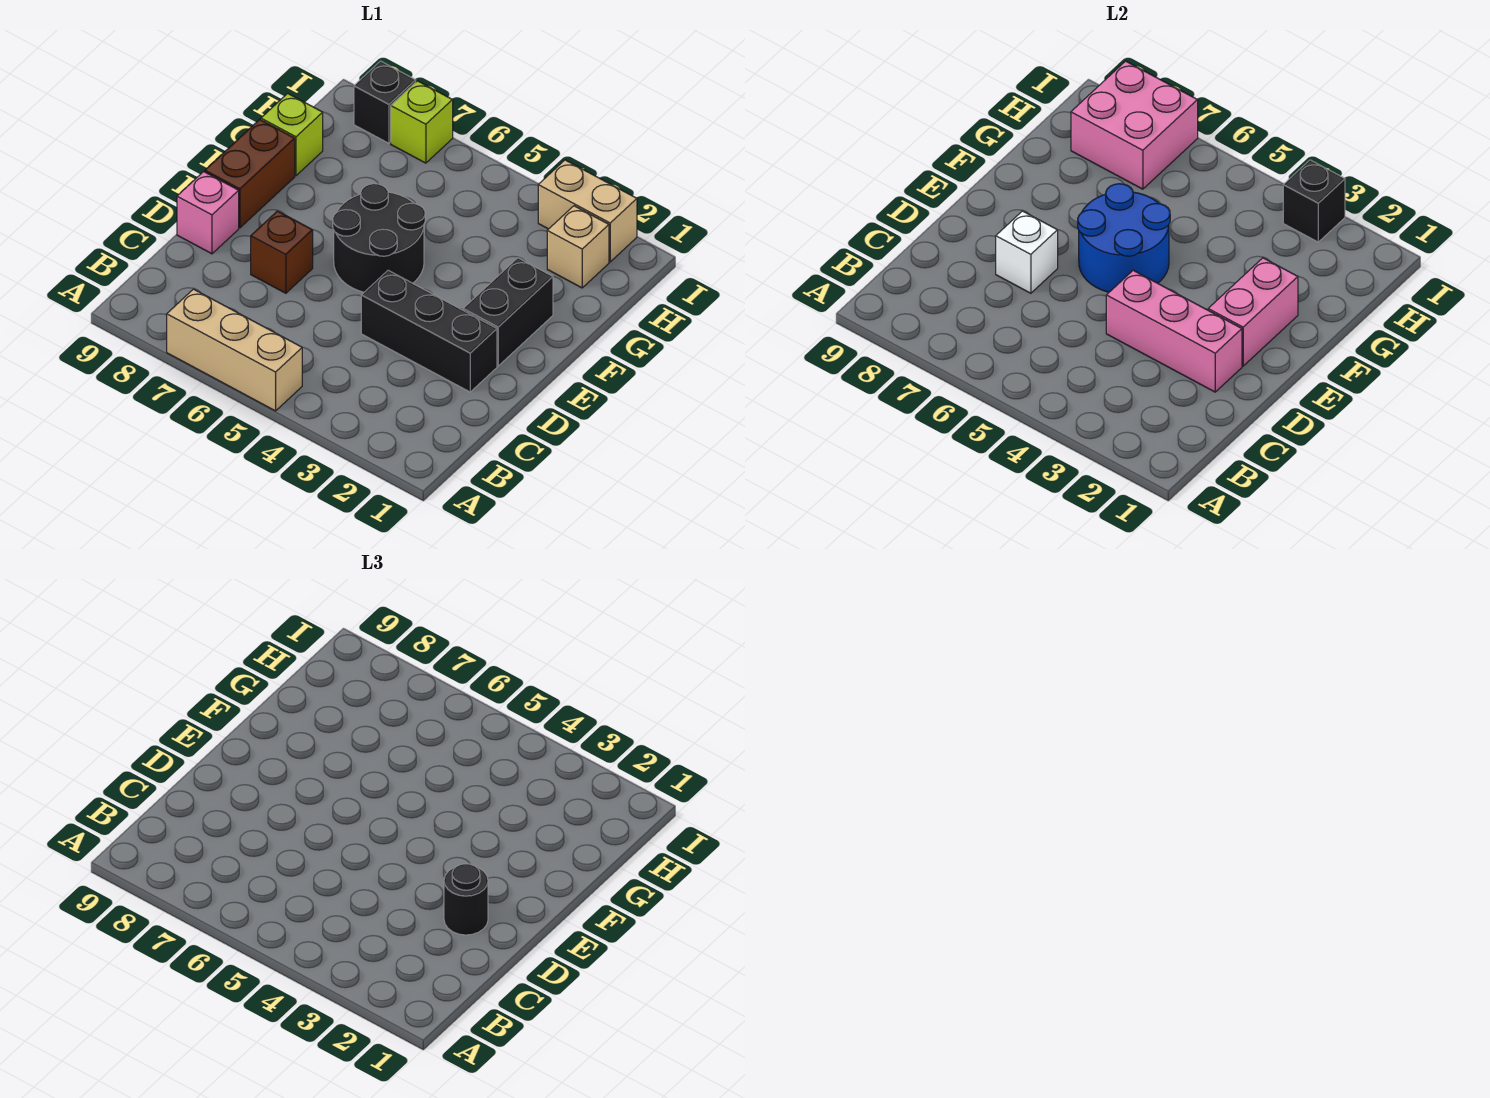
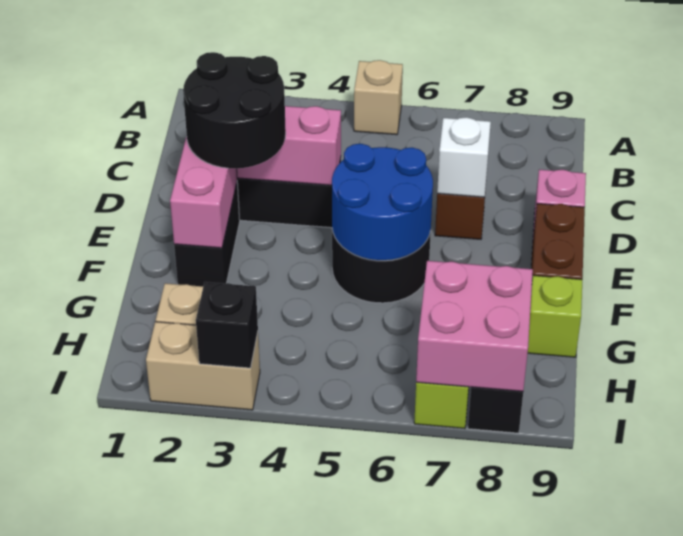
tan 1x3 brick [167,289,302,411] -> tan 1x1 brick [354,60,403,135]
black 1x1 round brick [444,864,488,935] -> black 2x2 round brick [183,52,286,168]

